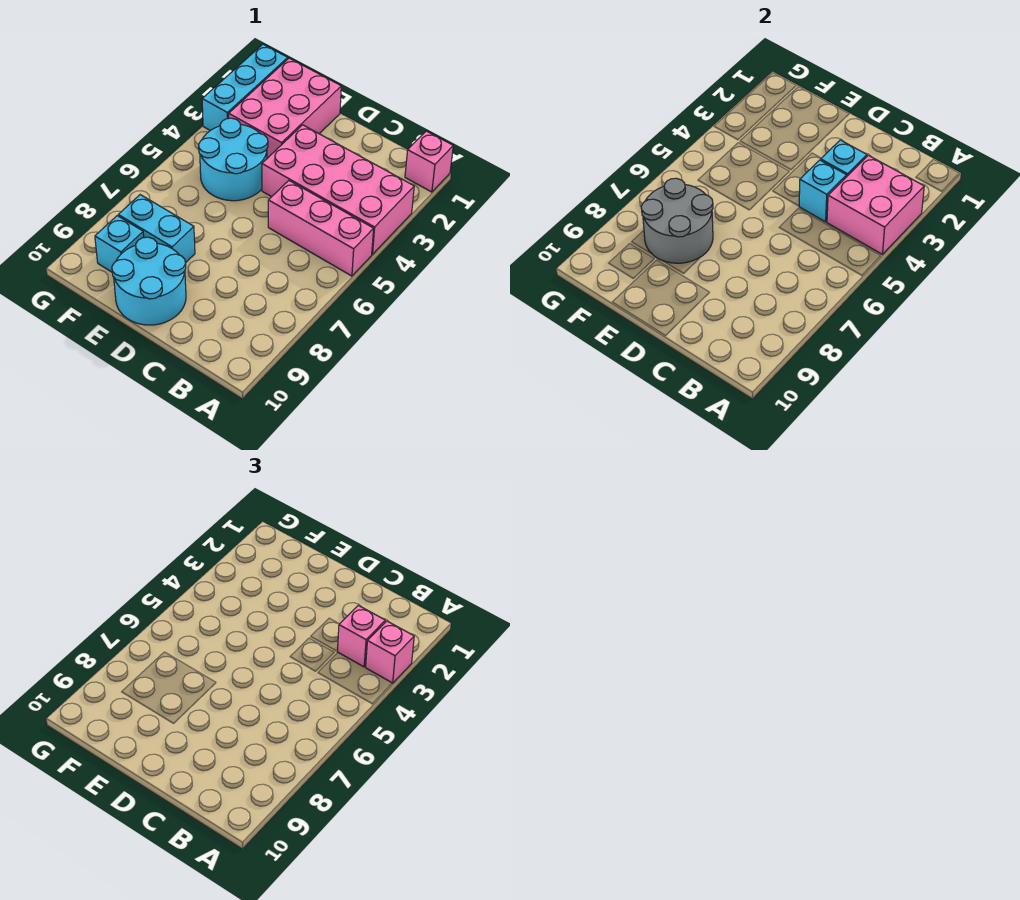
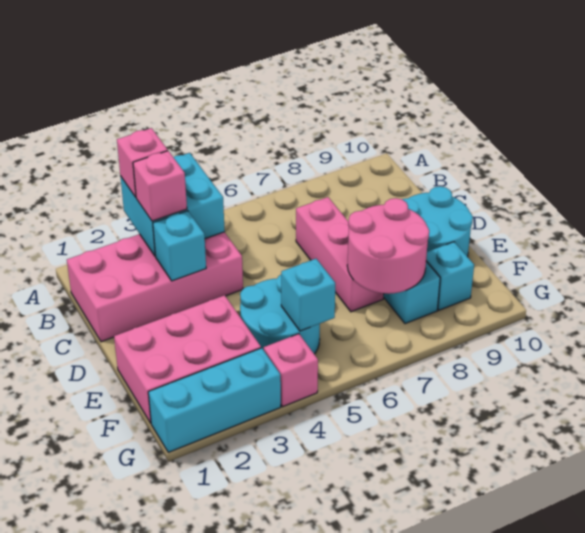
pink 1x1 brick [405,131,453,192] -> pink 1x1 brick moved to [264,334,318,407]
pink 2x4 brick [262,125,414,254] -> pink 2x4 brick turned to [67,232,243,342]
pink 2x2 brick [827,155,924,254] -> cyan 2x2 brick [120,153,225,256]
pink 1x3 brick [268,181,374,276] -> pink 1x3 brick moved to [296,197,384,312]
cyan 1x1 brick [799,160,847,222] -> cyan 1x1 brick moved to [281,259,335,331]
grey 2x2 round brick [641,178,713,263] -> pink 2x2 round brick [347,198,429,294]

